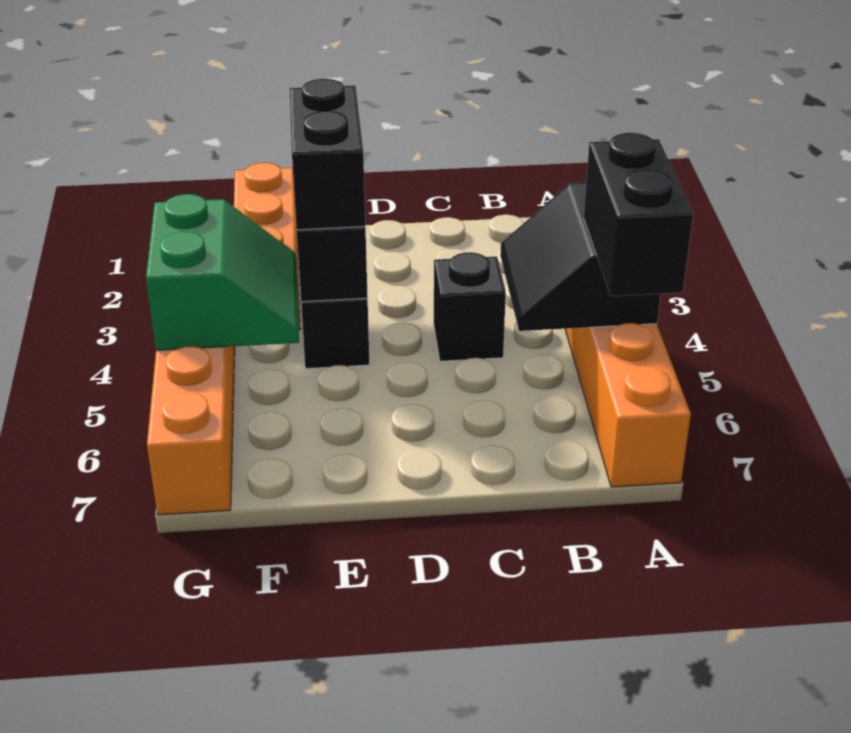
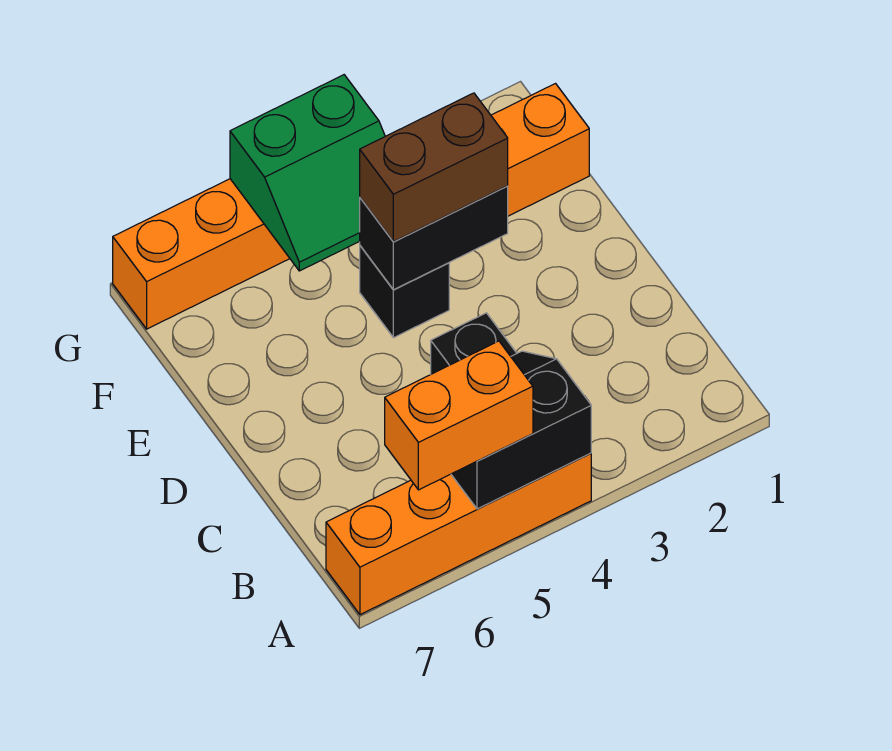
black 1x2 brick [584,133,693,296] -> orange 1x2 brick [385,341,533,490]
black 1x2 brick [290,79,365,230] -> brown 1x2 brick [360,93,508,242]

